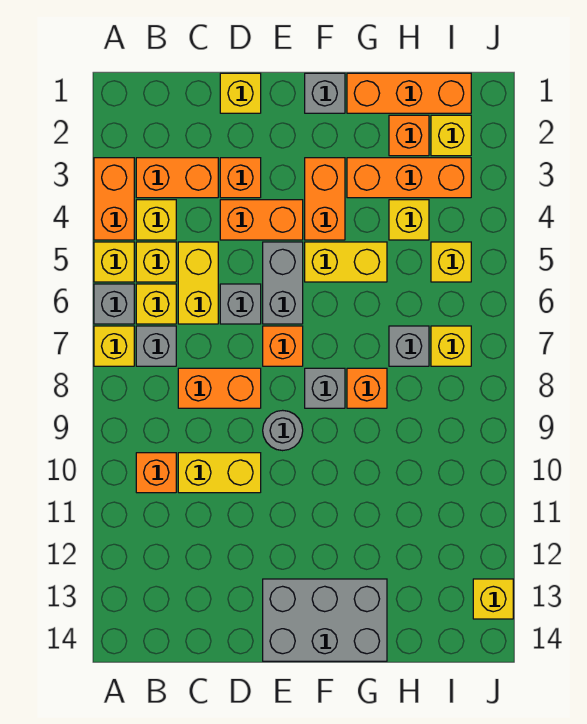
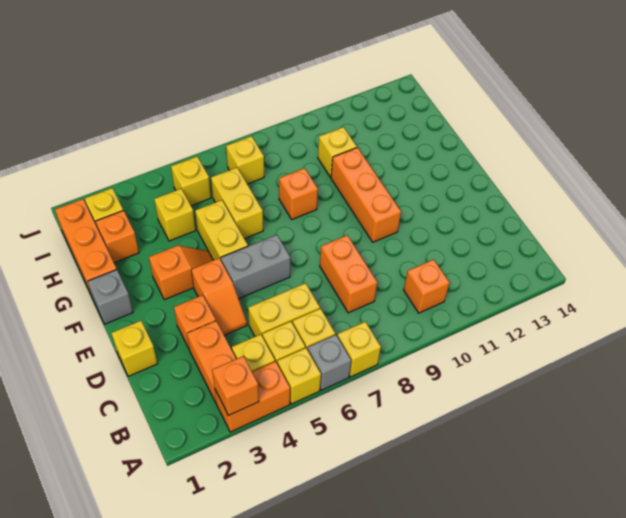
grey 1x1 brick [136,326,176,366] -> none
yellow 1x2 brick [178,453,261,493] -> yellow 1x2 brick moved to [211,168,263,239]
orange 1x2 brick [220,200,303,240] -> orange 1x2 slope [191,258,247,335]
grey 1x1 brick [220,284,261,324] -> none
orange 1x1 brick [263,326,303,366] -> orange 1x1 brick moved to [212,356,259,416]
grey 1x1 round brick [263,410,303,451] -> none
grey 2x3 brick [263,579,387,661] -> none
orange 1x2 brick [305,158,345,240] -> orange 1x2 slope [149,245,213,300]
grey 1x1 brick [305,368,345,408] -> none
orange 1x3 brick [347,158,471,198] -> orange 1x3 brick moved to [331,148,401,242]
grey 1x1 brick [389,326,429,366] -> none
yellow 1x1 brick [473,579,513,619] -> yellow 1x1 brick moved to [318,127,357,177]

